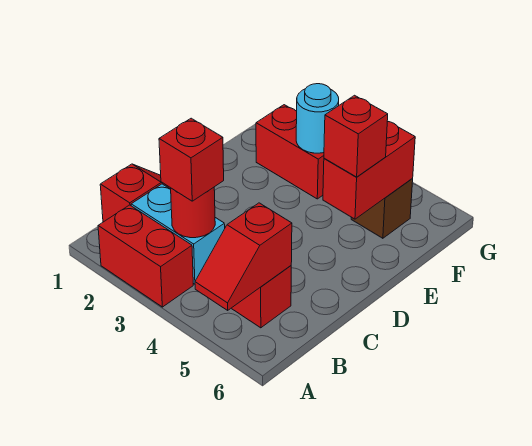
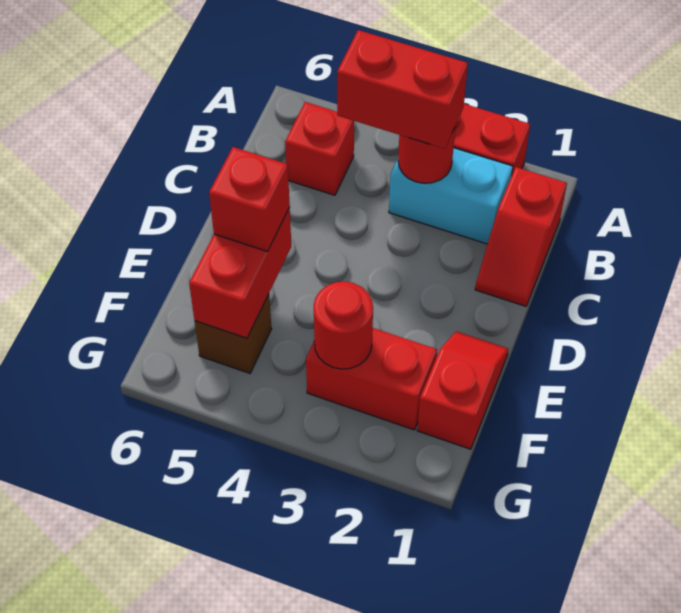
red 1x2 slope [195,203,292,310] -> red 1x2 slope moved to [417,331,509,449]
red 1x1 brick [159,118,224,201] -> red 1x2 brick [337,30,468,149]
cyan 1x1 round brick [296,84,339,153] -> red 1x1 round brick [314,282,373,369]

